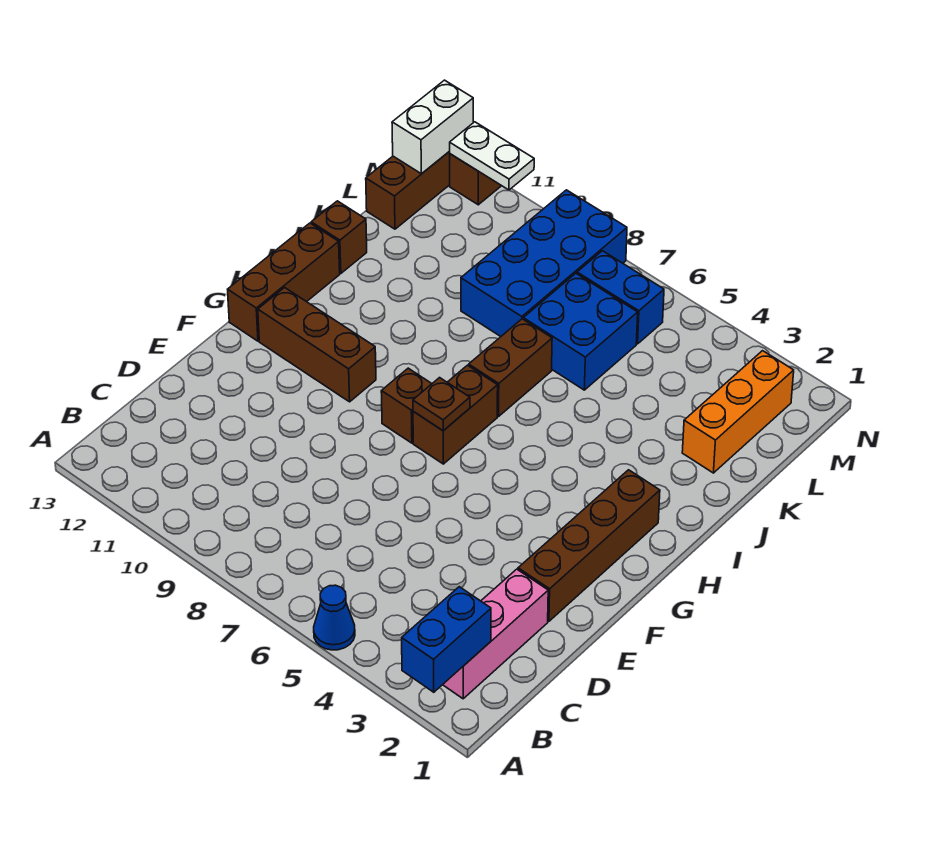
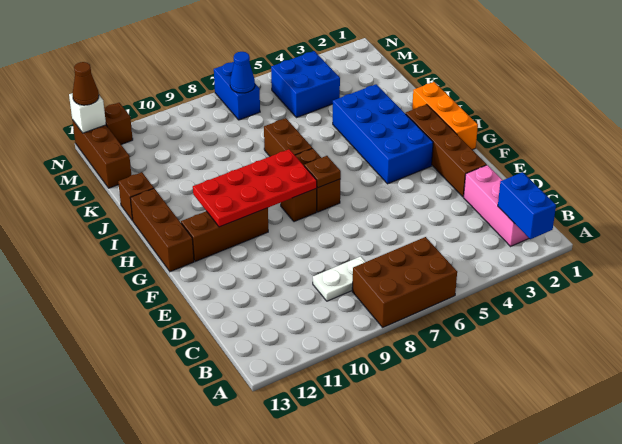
blue 1x1 cone [314,585,355,650] -> blue 1x1 cone moved to [230,52,255,93]
none -> brown 2x3 brick [352,237,457,327]
none -> red 2x4 plate [193,149,317,227]
orange 1x3 brick [682,351,794,473] -> orange 1x3 brick moved to [412,82,478,150]
blue 2x2 brick [523,273,638,390] -> blue 2x2 brick moved to [271,51,340,118]
blue 2x4 brick [461,190,627,336] -> blue 2x4 brick moved to [333,84,433,184]
blue 1x2 brick [577,251,664,344] -> blue 1x2 brick turned to [214,62,260,120]
white 1x2 brick [392,80,473,174] -> white 1x1 brick [69,93,106,133]
white 1x2 plate [450,122,534,190] -> white 1x2 plate moved to [313,256,365,301]
none -> brown 1x1 cone [73,62,99,105]

